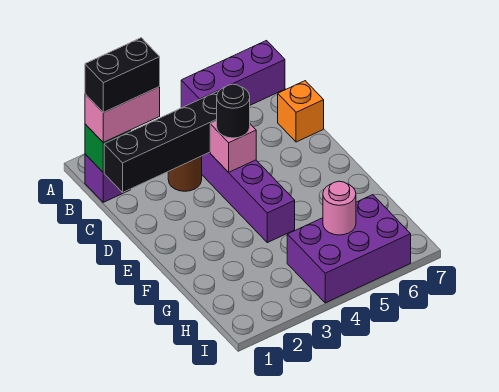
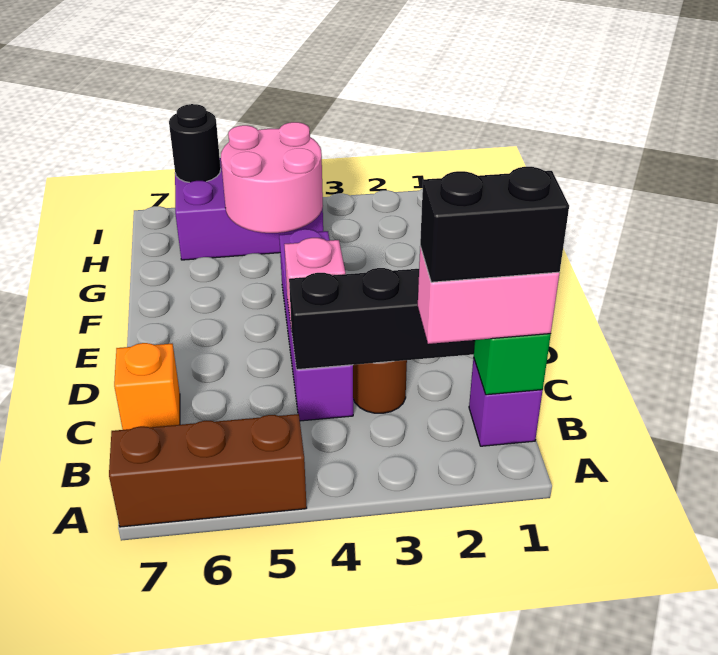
purple 1x3 brick [181,41,285,108] -> brown 1x3 brick [109,414,307,527]
black 1x1 round brick [217,84,250,138] -> black 1x1 round brick moved to [169,104,221,183]
pink 1x1 round brick [323,181,356,235] -> pink 2x2 round brick [221,122,323,233]

